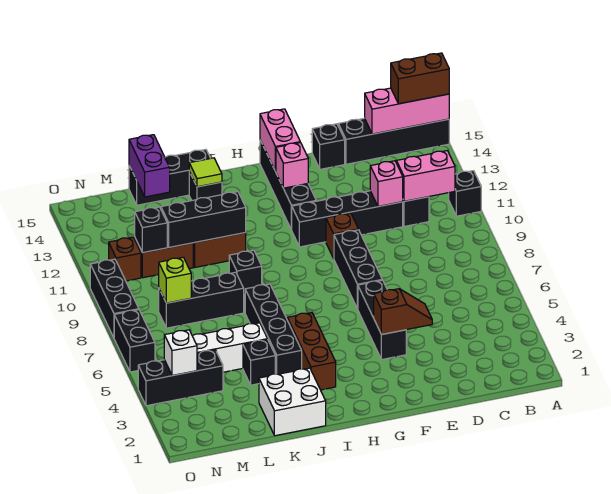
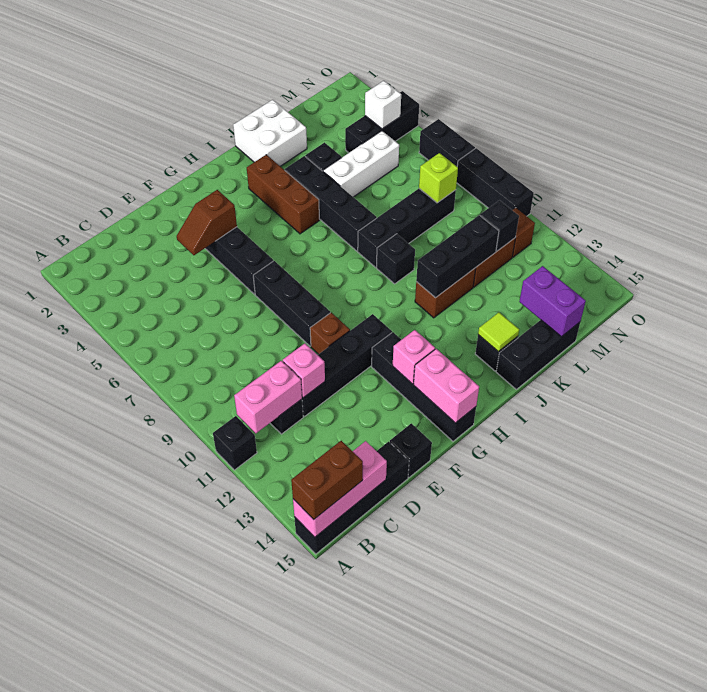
black 1x3 brick [159,272,244,328] -> black 1x4 brick [358,189,456,267]

